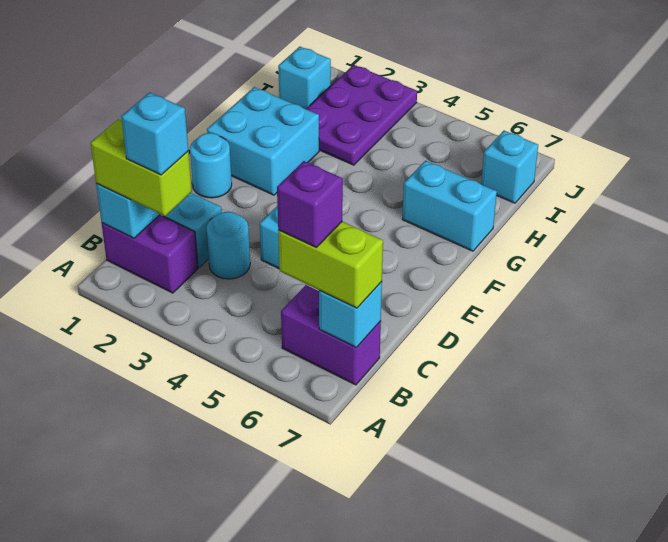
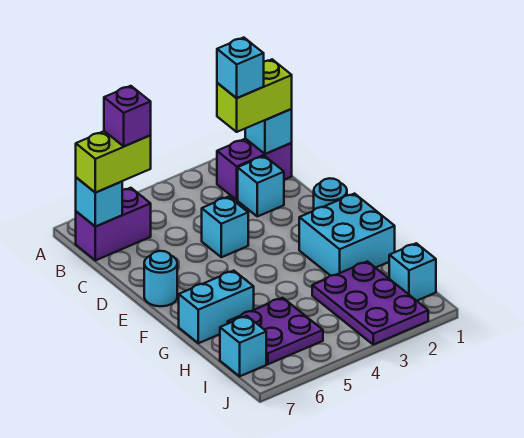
cyan 1x1 round brick [206,212,250,279] -> cyan 1x1 round brick moved to [144,251,177,306]
none -> purple 2x2 plate [228,298,323,364]

